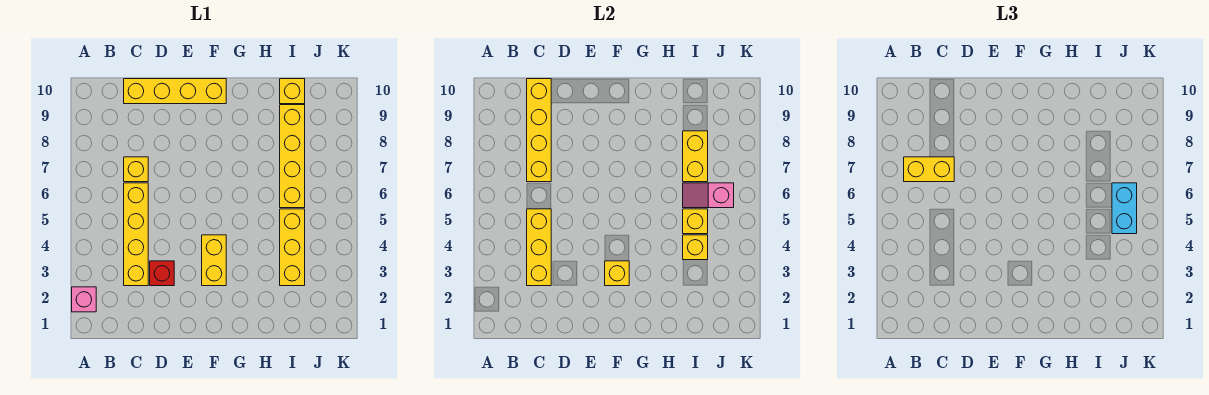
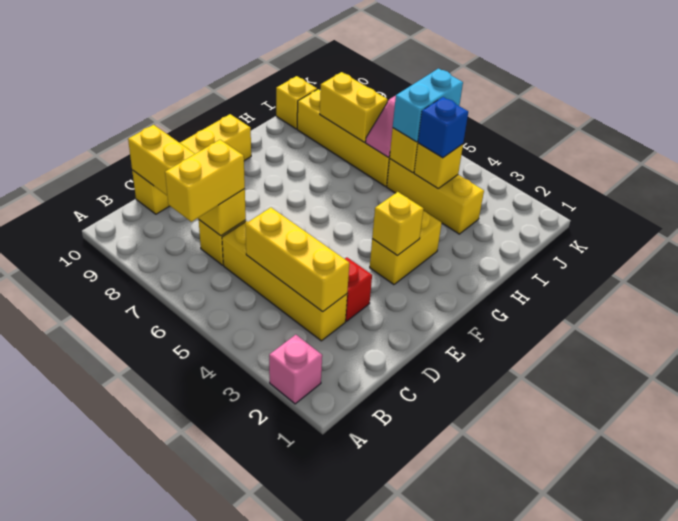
yellow 1x2 brick [202,235,226,286] -> yellow 1x2 brick turned to [370,211,442,285]
none -> blue 1x1 brick [418,97,468,158]
cyan 1x2 brick [1112,183,1137,234] -> cyan 1x2 brick turned to [393,69,463,142]

